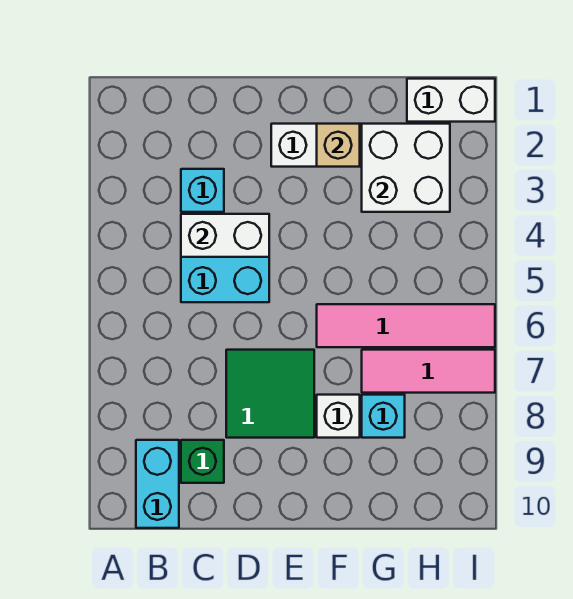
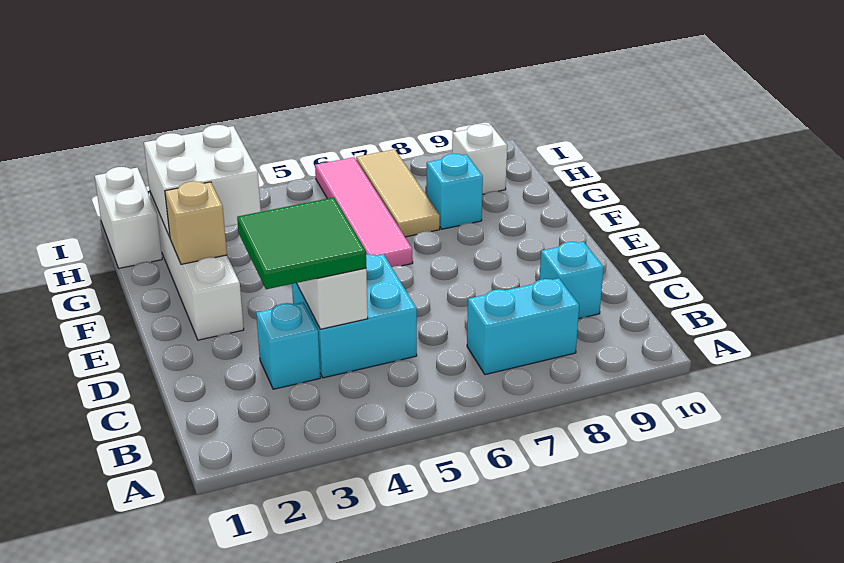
cyan 1x2 brick [136,440,179,528] -> cyan 1x2 brick moved to [467,278,579,375]
green 1x1 brick [181,440,224,483] -> cyan 1x1 brick [540,242,604,319]
green 2x2 tile [226,350,314,438] -> green 2x2 tile moved to [237,197,366,289]
white 1x1 brick [317,395,360,438] -> white 1x1 brick moved to [452,124,507,194]
pink 1x3 tile [362,350,495,393] -> tan 1x3 tile [356,149,440,237]

